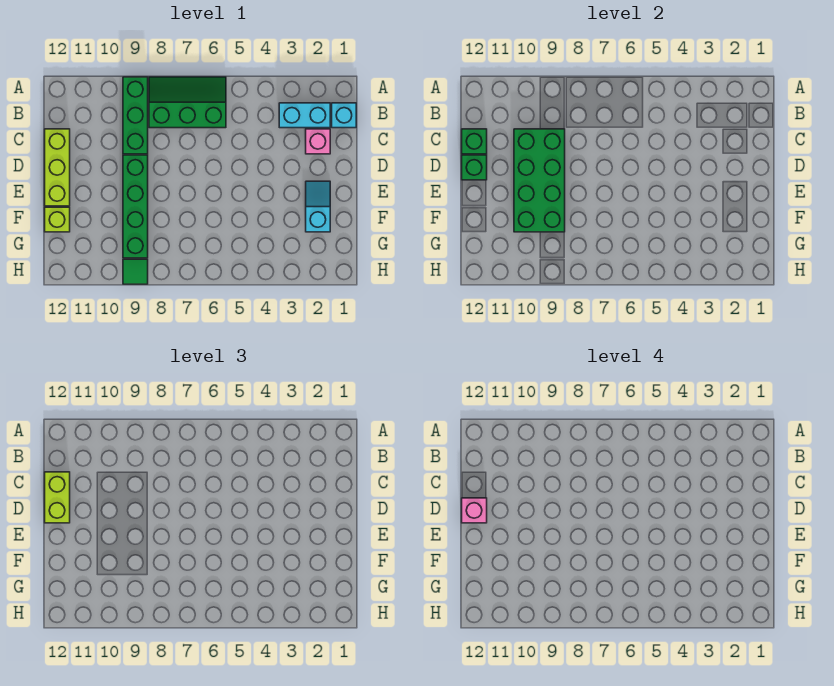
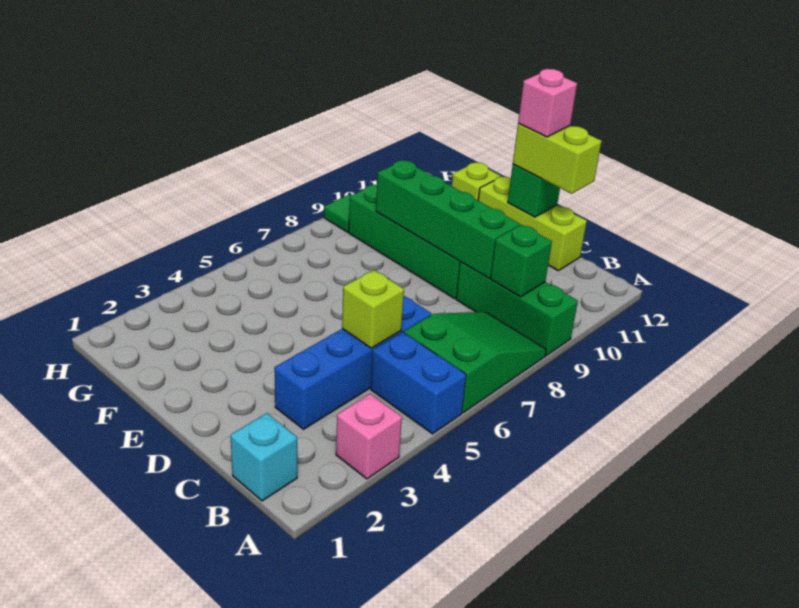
none -> blue 1x2 brick [371,332,466,434]
green 2x3 slope [149,77,226,128] -> green 2x3 slope turned to [404,312,546,413]
cyan 1x2 brick [279,103,330,128] -> none
pink 1x1 brick [306,129,330,154] -> pink 1x1 brick moved to [336,394,402,479]
none -> blue 1x4 brick [274,296,431,429]
none -> lime 1x1 brick [342,270,404,348]
green 2x4 brick [514,129,565,232] -> green 1x4 brick [376,160,520,278]
green 1x1 brick [462,129,487,154] -> green 1x1 brick moved to [491,225,552,297]
cyan 1x2 slope [306,181,330,232] -> none

